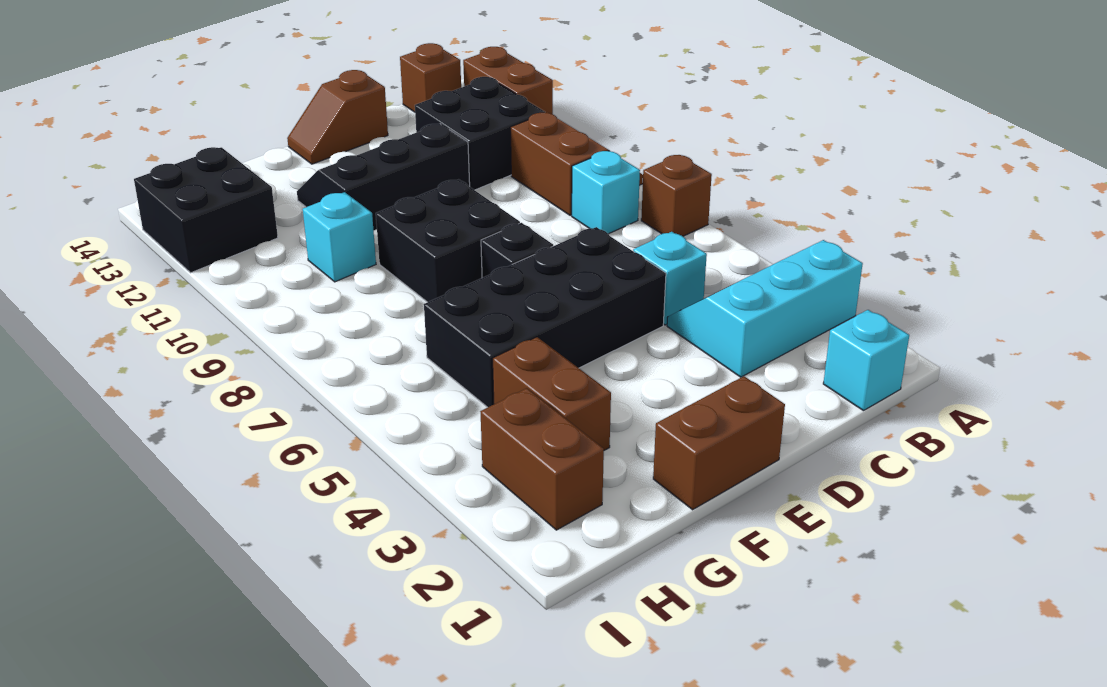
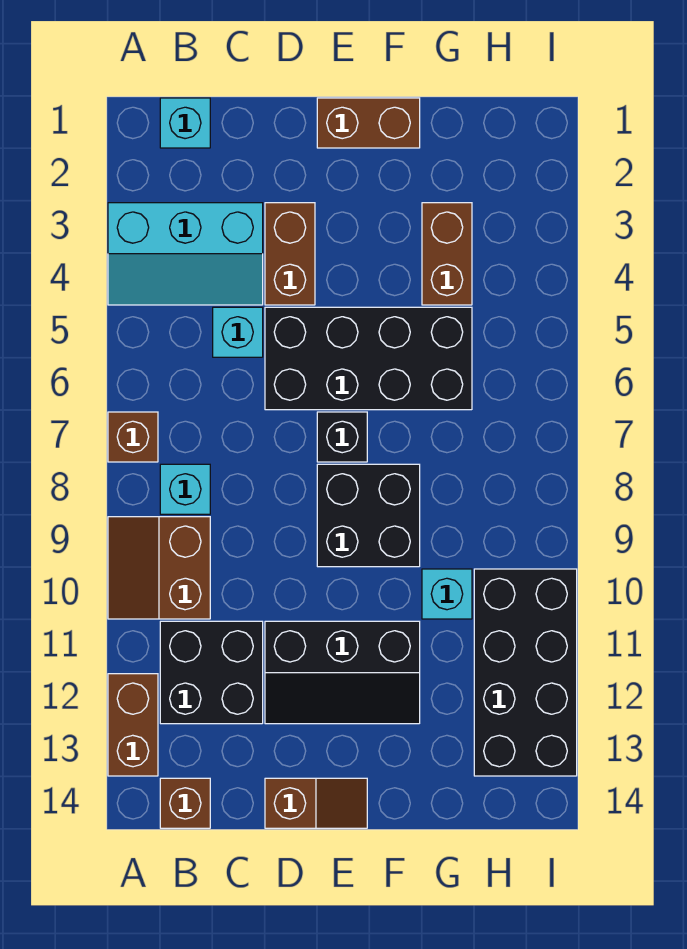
brown 1x2 brick [480,388,604,530] -> brown 1x2 brick moved to [265,203,315,305]
black 2x2 brick [134,147,278,273] -> black 2x4 brick [474,569,577,776]

